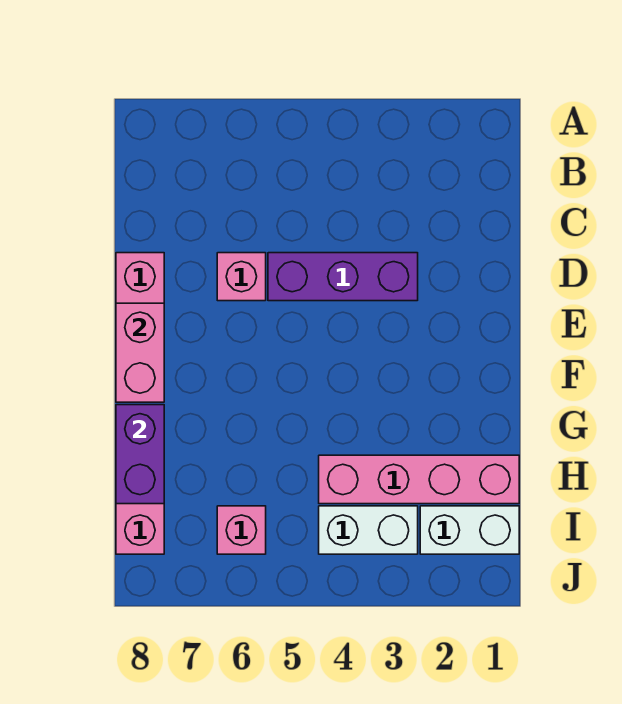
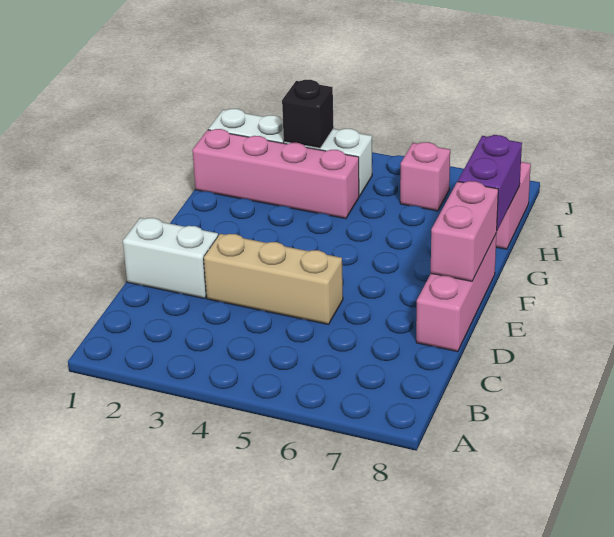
none -> white 1x2 brick [123,218,218,299]
purple 1x3 brick [268,253,418,301] -> tan 1x3 brick [204,234,343,324]
pink 1x1 brick [217,253,266,301] -> none
none -> black 1x1 brick [282,80,334,148]

